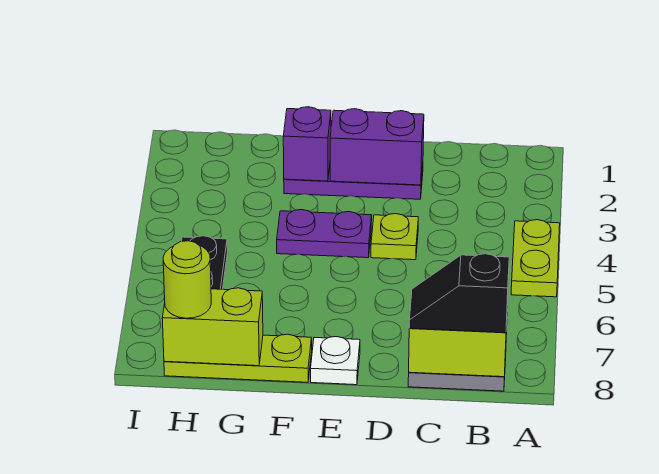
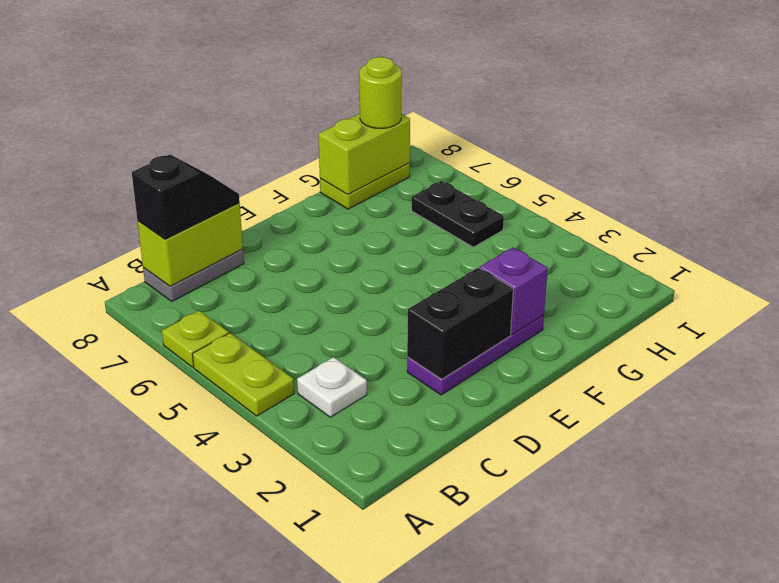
purple 1x2 brick [330,109,424,185] -> black 1x2 brick [407,268,513,379]
lime 1x1 plate [371,214,418,260] -> lime 1x1 plate moved to [162,311,229,367]
purple 1x2 plate [277,210,372,258] -> none
white 1x1 plate [311,337,360,385] -> white 1x1 plate moved to [297,357,367,417]
lime 1x3 plate [164,334,312,382] -> lime 1x2 plate [320,163,410,209]

